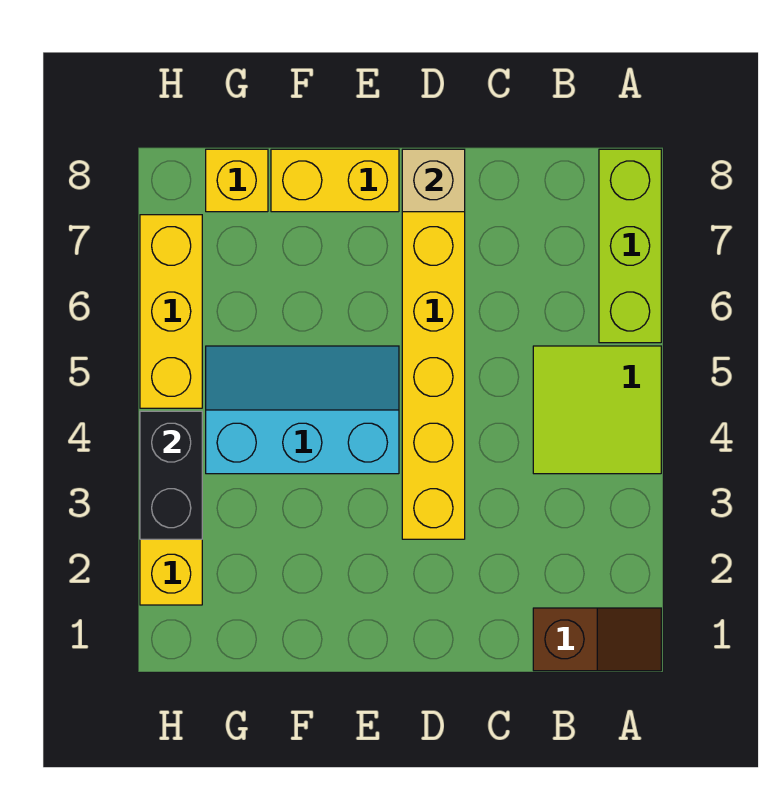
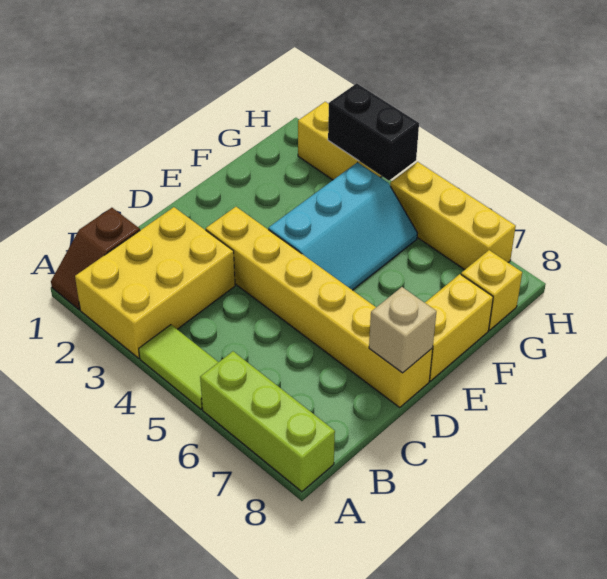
none -> yellow 2x3 brick [75,207,235,358]
lime 2x2 tile [533,346,661,474] -> lime 1x2 tile [139,325,218,409]

